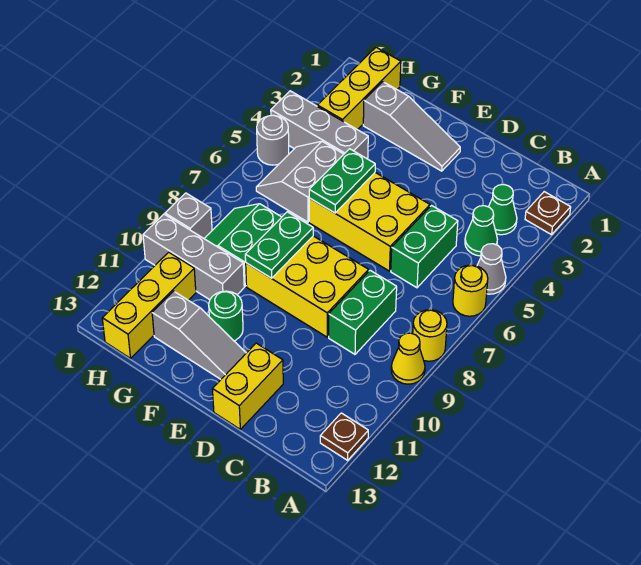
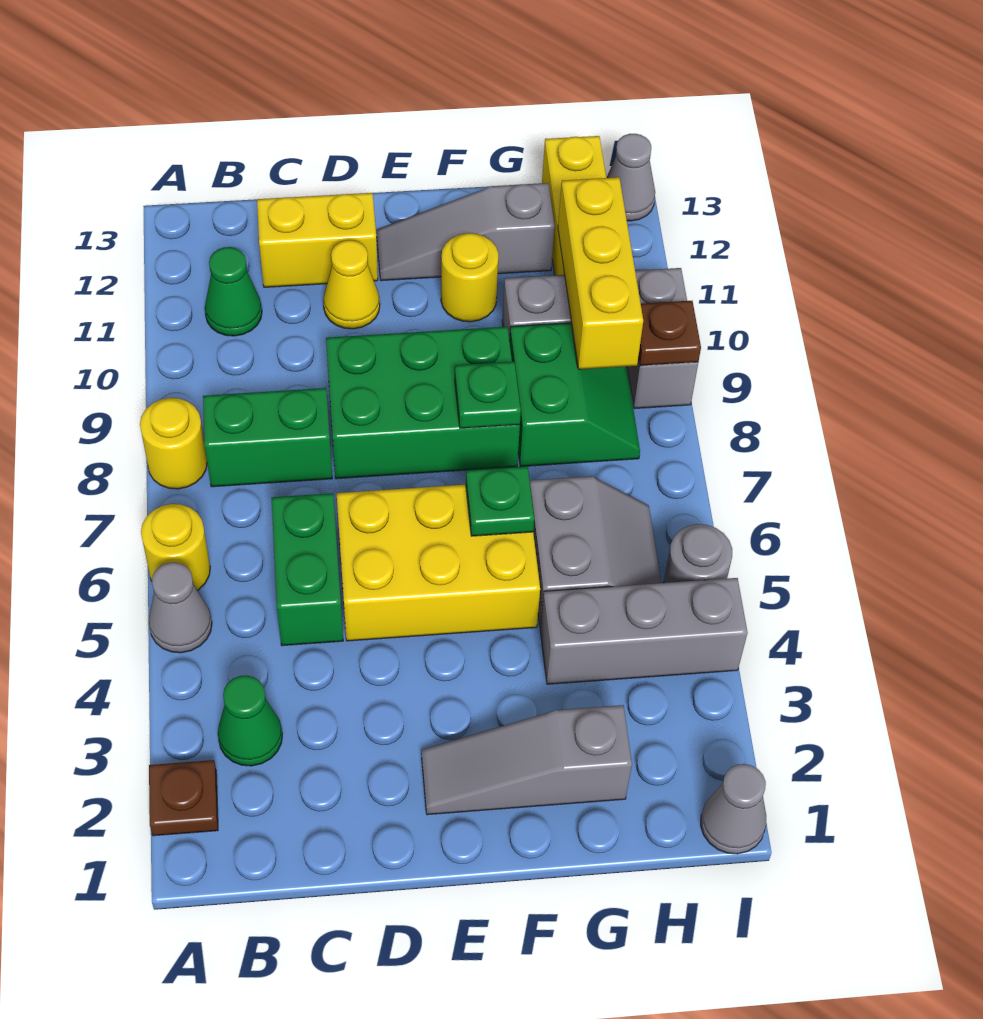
yellow 1x1 cone [391,333,425,384] -> yellow 1x1 cone moved to [323,240,380,329]
brown 1x1 plate [320,413,368,460] -> brown 1x1 plate moved to [638,301,701,366]
green 1x1 cone [465,206,497,256] -> green 1x1 cone moved to [205,247,262,336]
green 1x2 brick [329,270,397,354] -> green 1x2 brick turned to [203,388,332,487]
yellow 2x3 brick [246,236,369,337] -> green 2x3 brick [326,327,520,479]
yellow 1x2 brick [213,343,283,429] -> yellow 1x2 brick turned to [257,193,378,287]
green 1x2 plate [309,149,375,213] -> green 1x1 plate [466,466,534,536]
green 1x2 plate [245,212,313,278] -> green 1x1 plate [455,362,521,428]
green 1x1 round brick [209,291,243,341] -> yellow 1x1 round brick [441,233,498,322]
yellow 1x3 brick [317,47,401,130] -> yellow 1x3 brick moved to [558,177,643,369]
none -> grey 1x1 cone [701,764,767,854]
none -> grey 1x1 cone [606,134,655,221]

